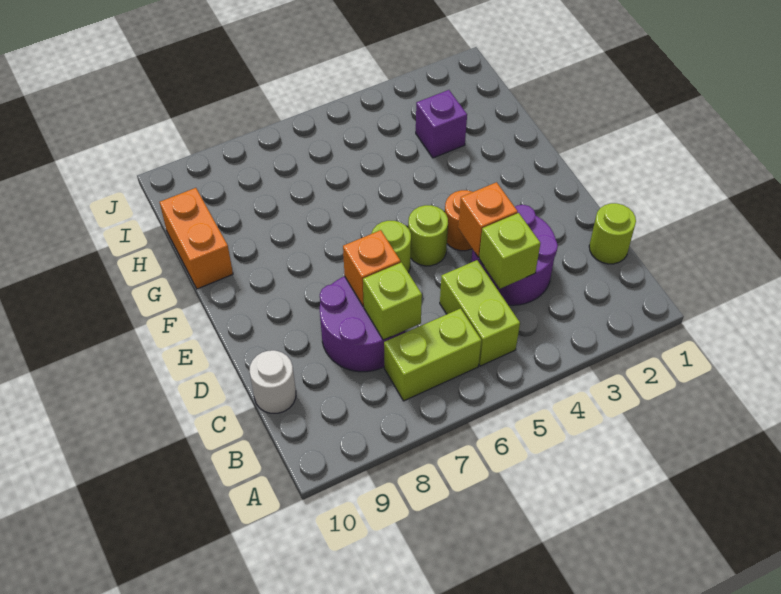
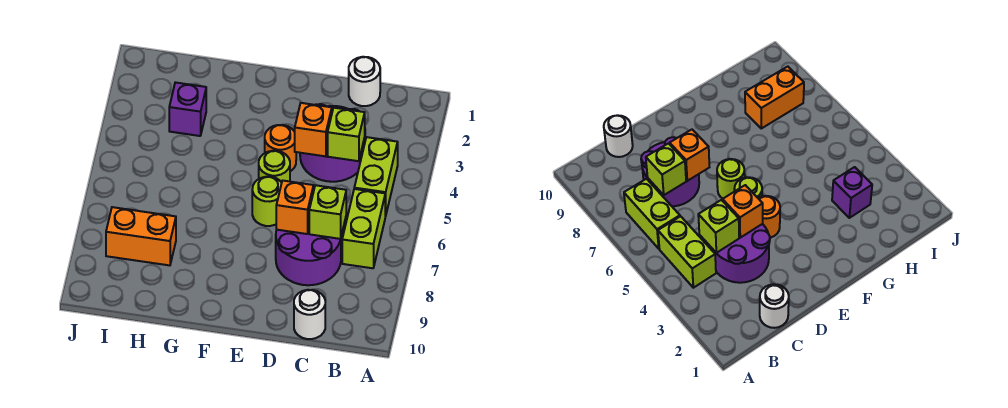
lime 1x2 brick [440,260,520,366] -> lime 1x2 brick turned to [354,137,398,216]
lime 1x1 round brick [589,203,636,264] -> white 1x1 round brick [349,57,380,106]
orange 1x2 brick [160,188,233,289] -> orange 1x2 brick moved to [106,207,176,265]

